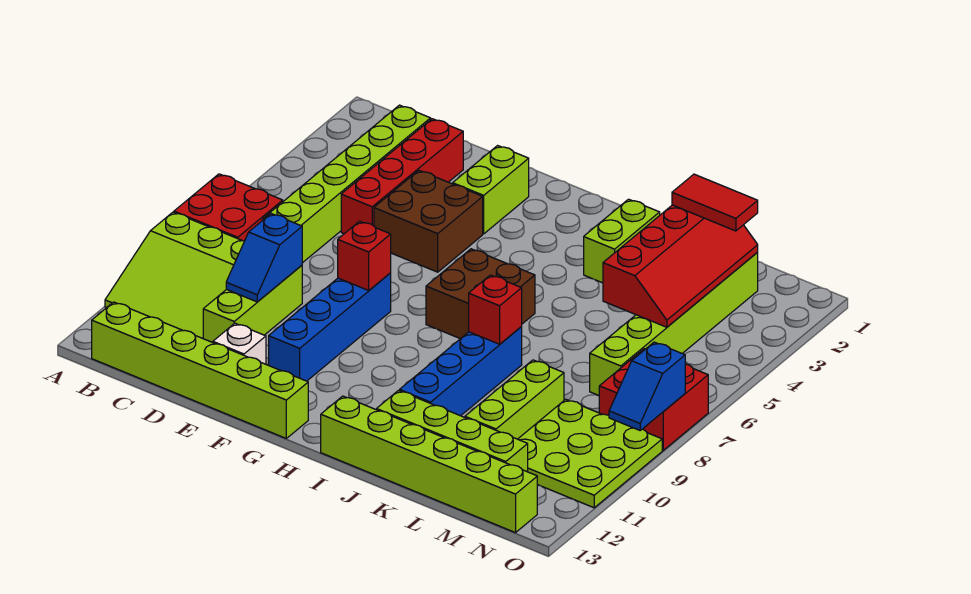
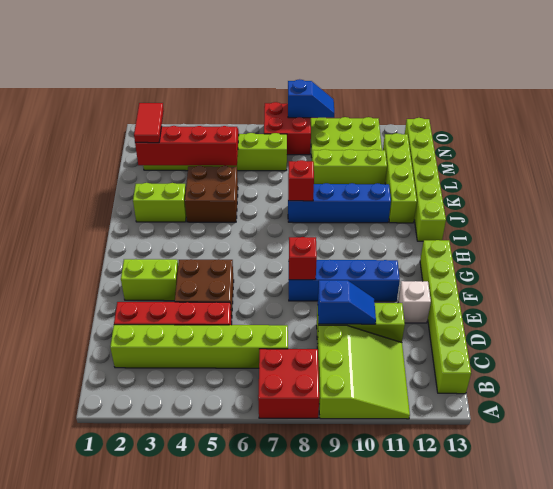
brown 2x2 brick [426,249,535,339] -> brown 2x2 brick moved to [185,166,238,222]

